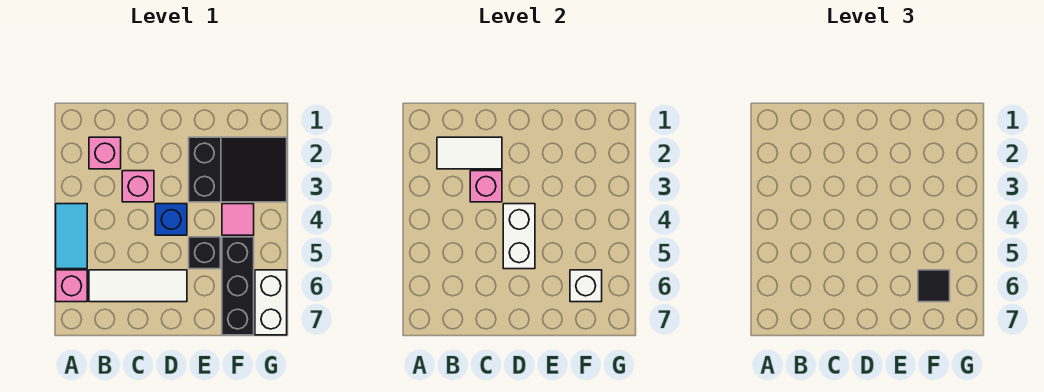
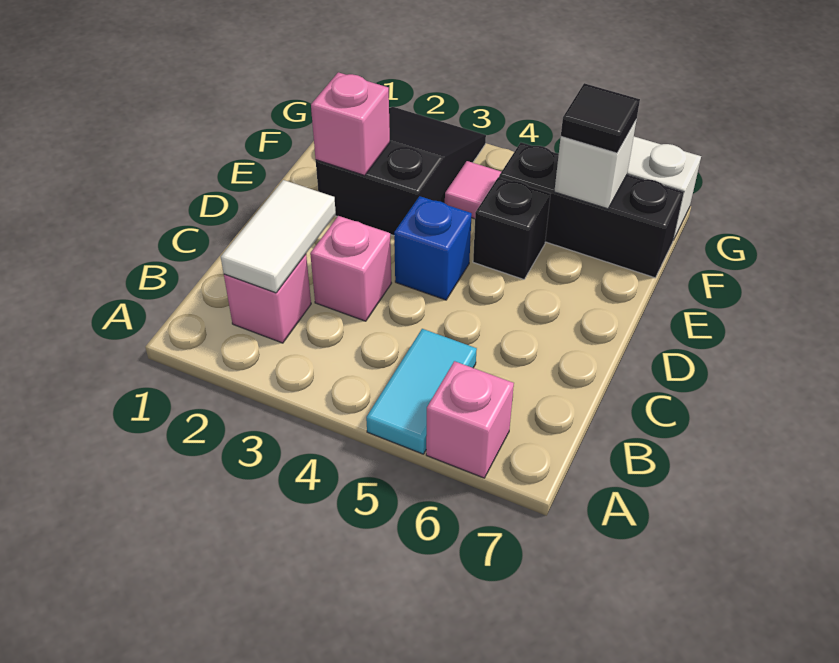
cyan 1x2 tile [56,204,87,269] -> cyan 1x2 tile turned to [366,329,477,454]
white 1x3 tile [89,270,187,302] -> none
pink 1x1 brick [470,171,502,202] -> pink 1x1 brick moved to [311,72,390,176]
white 1x2 brick [503,204,535,269] -> none

